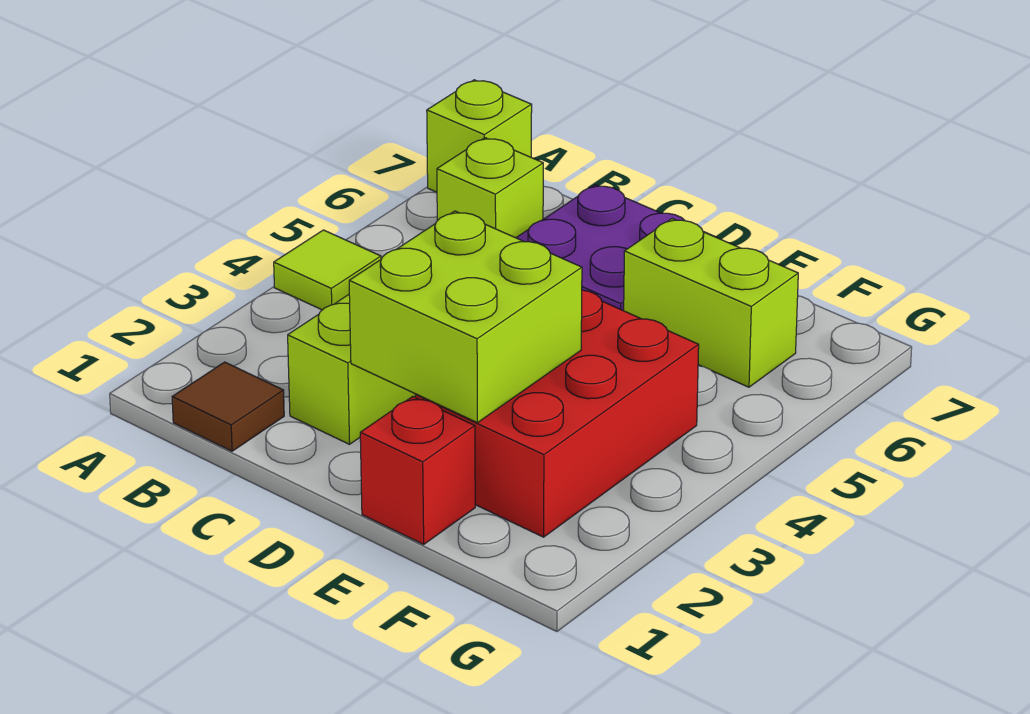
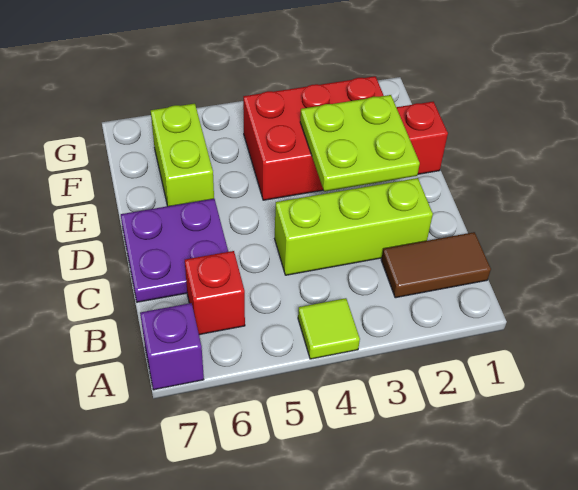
lime 1x1 brick [427,80,532,192] -> purple 1x1 brick [140,303,204,390]
brown 1x1 tile [172,362,284,451] -> brown 1x2 tile [381,232,491,298]
lime 1x1 brick [437,138,543,238] -> red 1x1 brick [185,251,245,335]
lime 2x2 brick [349,211,582,423] -> lime 2x2 plate [300,95,420,192]

